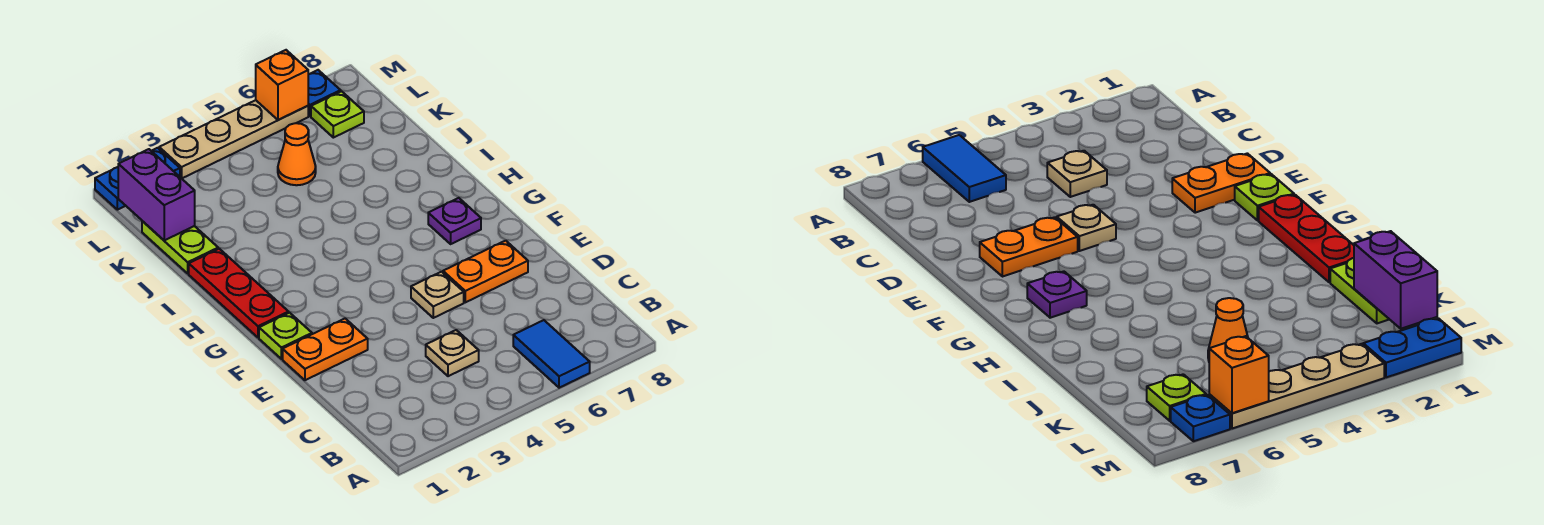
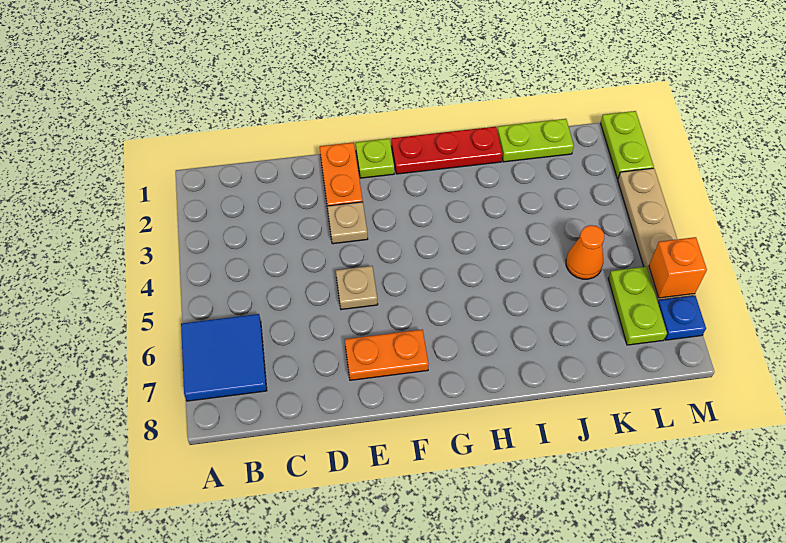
blue 1x2 tile [513,320,590,388] -> blue 2x2 tile [181,314,267,401]
tan 1x1 plate [426,330,479,376] -> tan 1x1 plate moved to [327,202,368,244]
orange 1x2 plate [443,241,528,302] -> orange 1x2 plate turned to [345,330,429,380]
purple 1x1 plate [428,198,481,244] -> none
purple 1x2 brick [118,149,195,240] -> none
lime 1x1 plate [311,91,364,138] -> lime 1x2 plate [608,267,667,345]
blue 1x2 plate [95,148,180,210] -> lime 1x2 plate [601,111,654,179]

